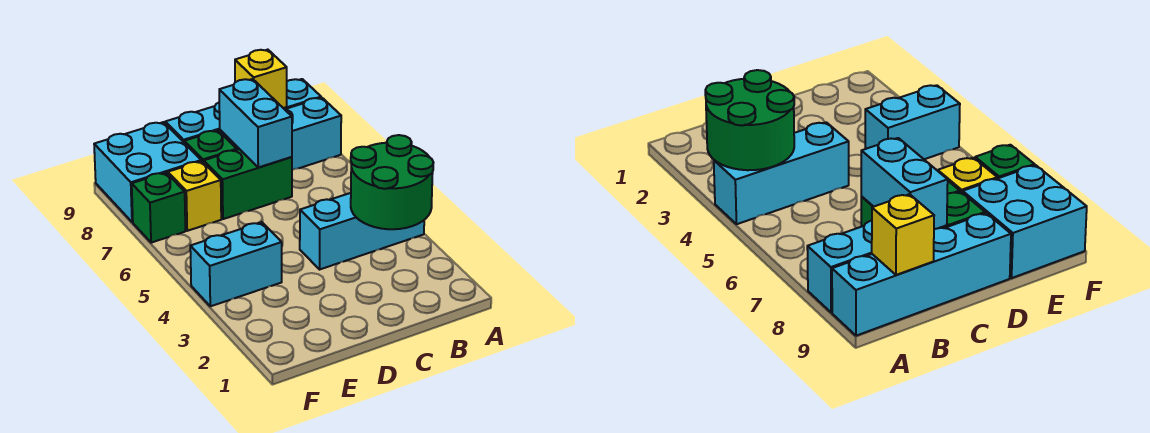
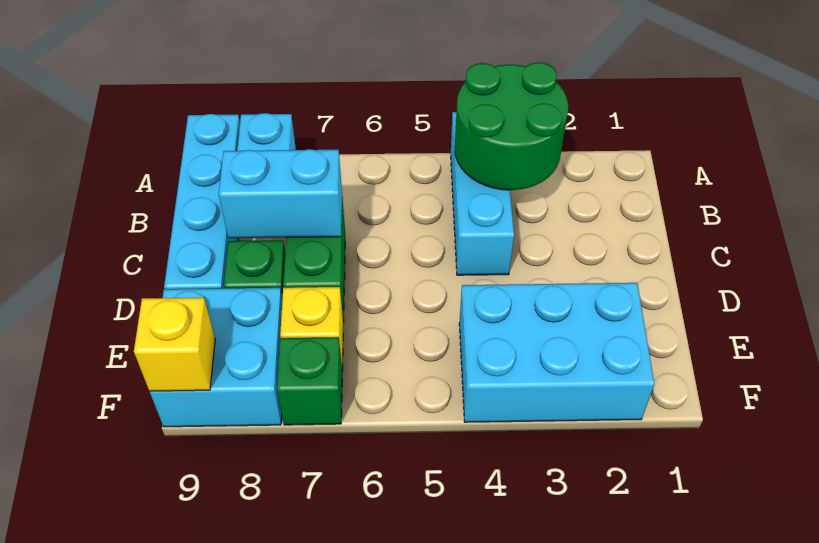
yellow 1x1 brick [235,50,287,108] -> yellow 1x1 brick moved to [134,298,215,391]
cyan 1x2 brick [190,222,282,306] -> cyan 2x3 brick [459,283,654,422]

